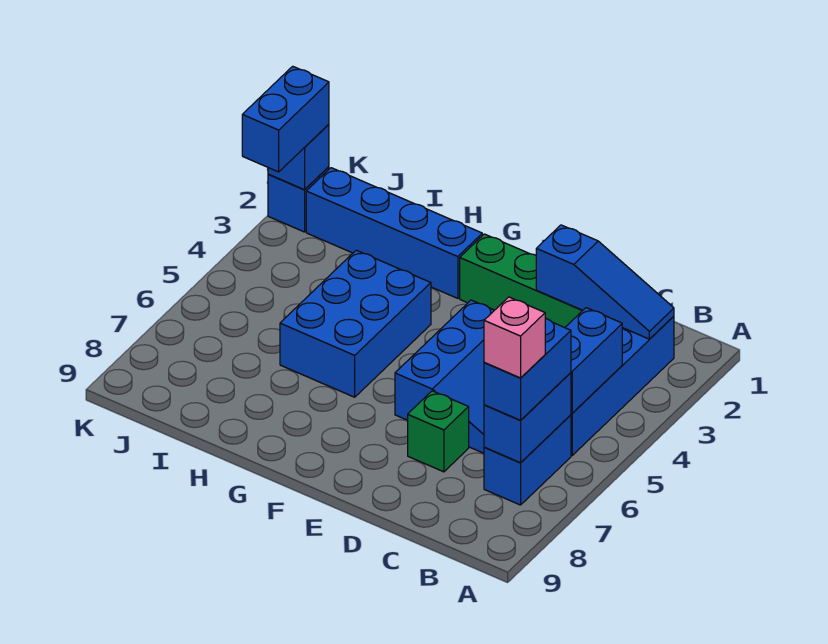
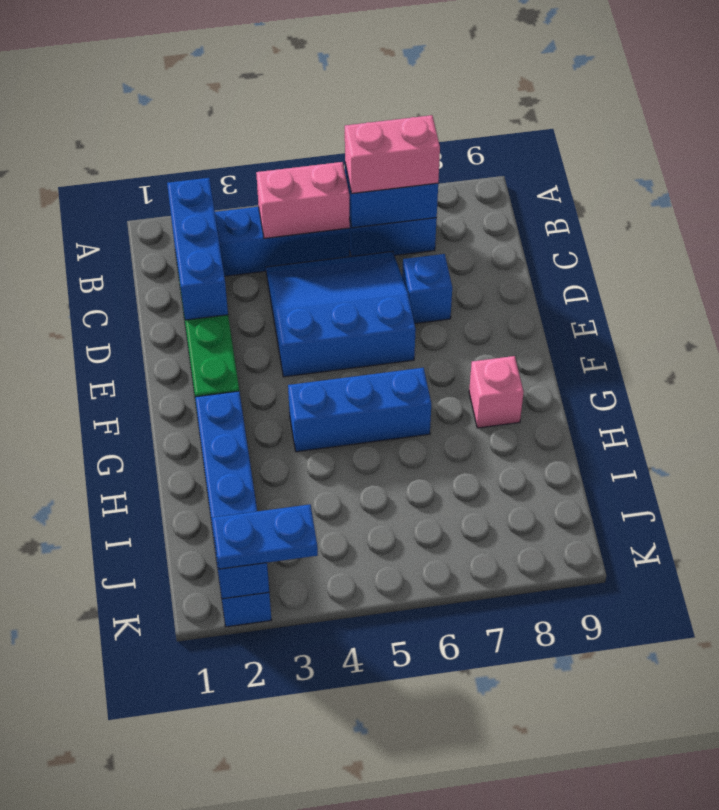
blue 1x3 slope [536,225,674,339] -> blue 1x3 brick [167,178,228,320]
blue 1x2 brick [565,308,622,413] -> pink 1x2 brick [256,162,350,238]
blue 1x2 brick [484,318,571,420] -> pink 1x2 brick [345,115,440,194]
pink 1x1 brick [484,297,545,378] -> pink 1x1 brick moved to [469,356,524,428]
green 1x1 brick [408,391,469,472] -> blue 1x1 brick [402,254,452,324]
blue 2x3 brick [280,250,431,397] -> blue 1x3 brick [288,368,431,452]
blue 1x2 brick [242,66,329,172] -> blue 1x2 plate [212,504,318,569]

